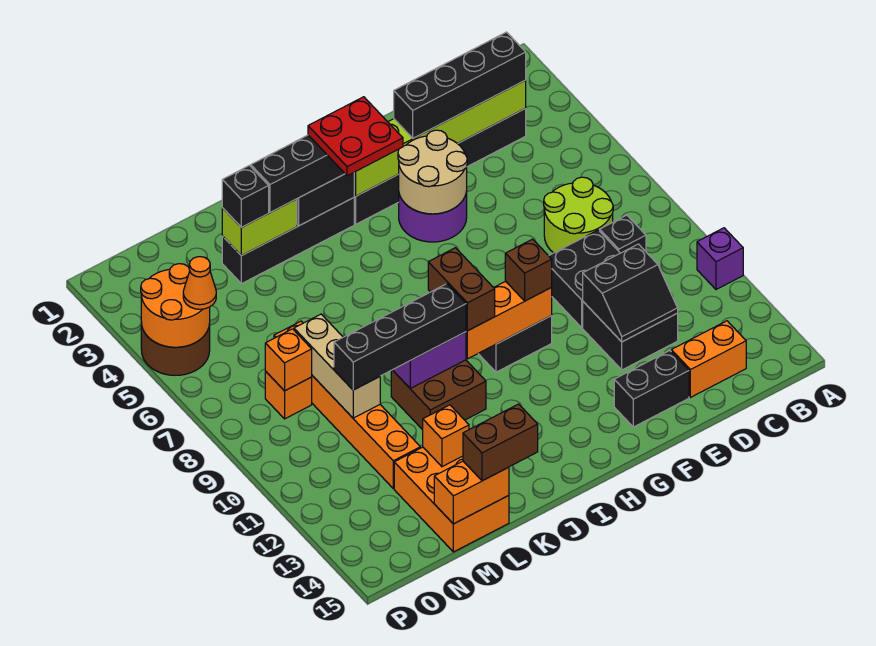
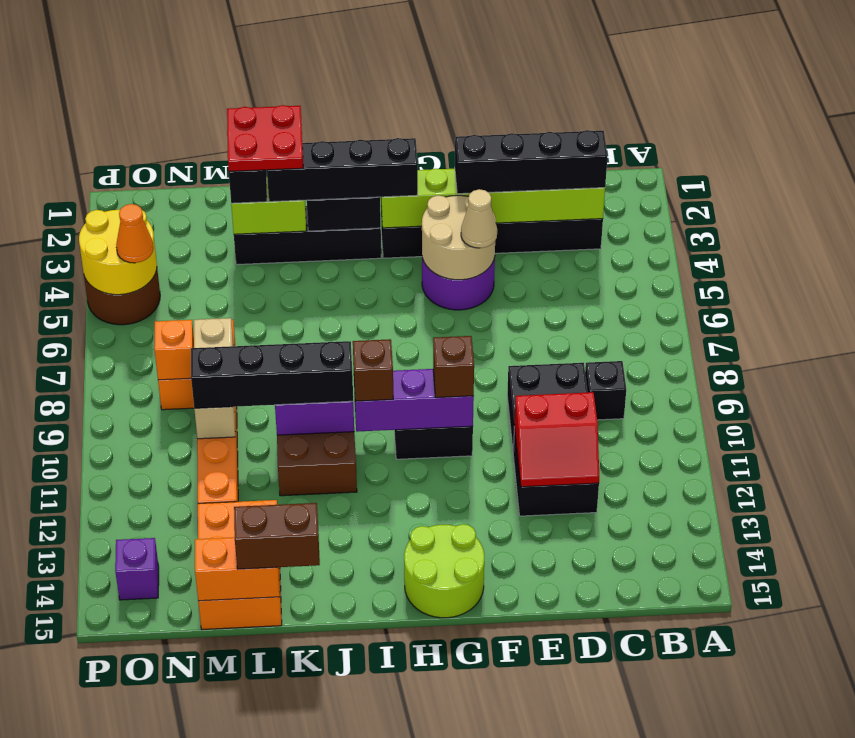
purple 1x1 brick [697,228,743,290] -> purple 1x1 brick moved to [115,538,159,600]
lime 2x2 round brick [544,177,613,253] -> lime 2x2 round brick moved to [404,524,484,618]
orange 1x2 brick [671,321,746,397] -> none
black 2x2 slope [583,244,678,342] -> red 2x2 slope [514,392,599,487]
black 1x2 brick [614,351,689,427] -> none
none -> tan 1x1 cone [461,189,497,248]
orange 1x3 brick [466,281,552,359] -> purple 1x3 brick [354,369,474,432]
red 2x2 plate [308,97,403,176] -> red 2x2 plate moved to [227,105,303,171]
brown 1x2 brick [428,248,495,331] -> brown 1x1 brick [353,339,393,401]
orange 1x1 brick [423,405,469,467] -> none
orange 2x2 round brick [141,264,210,347] -> yellow 2x2 round brick [79,210,157,295]

